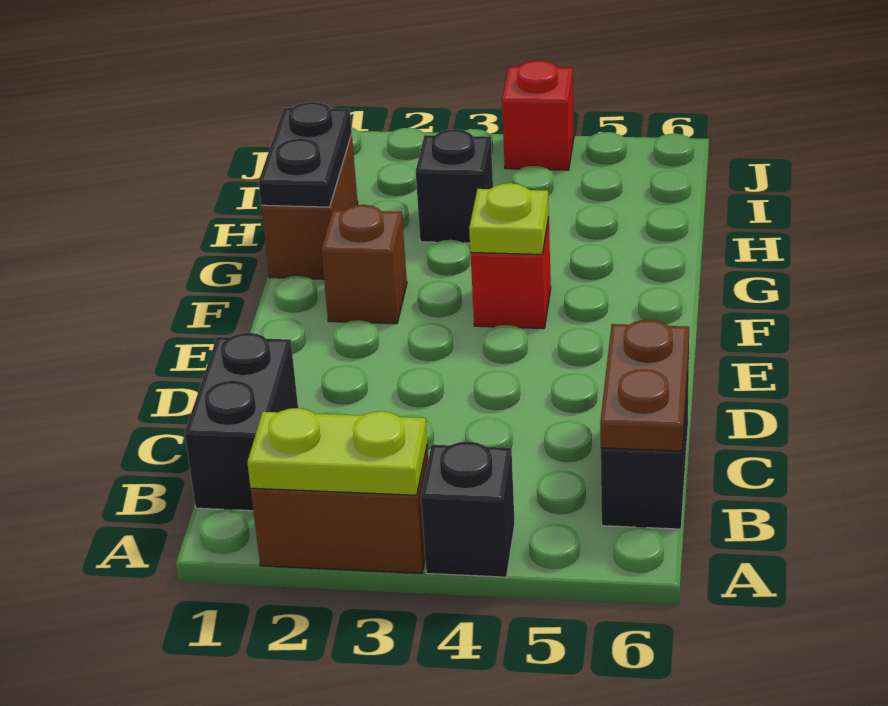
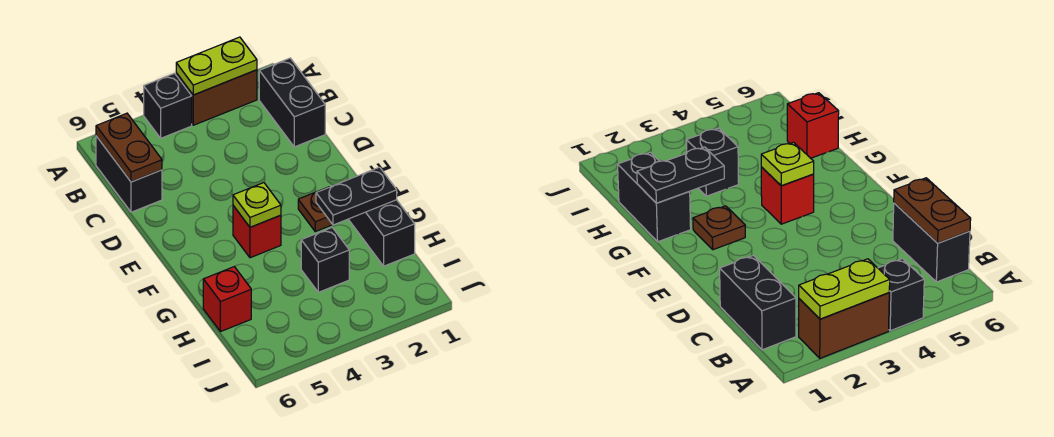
brown 1x1 brick [321,205,407,324] -> brown 1x1 plate [298,187,333,232]
brown 1x2 brick [261,134,358,279] -> black 1x2 brick [349,200,415,266]
black 1x2 plate [259,102,352,207] -> black 1x2 plate turned to [316,167,397,225]
red 1x1 brick [502,61,574,170] -> red 1x1 brick moved to [203,267,251,332]

